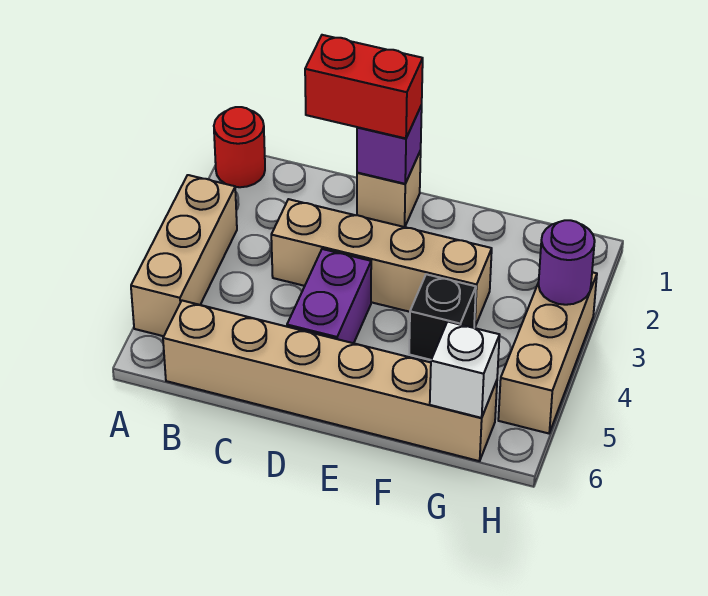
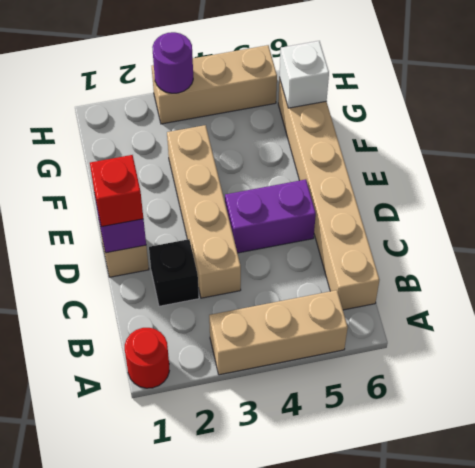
red 1x2 brick [305,35,423,138] -> red 1x1 brick [90,155,143,227]
black 1x1 brick [409,274,476,360] -> black 1x1 brick moved to [149,239,199,306]

